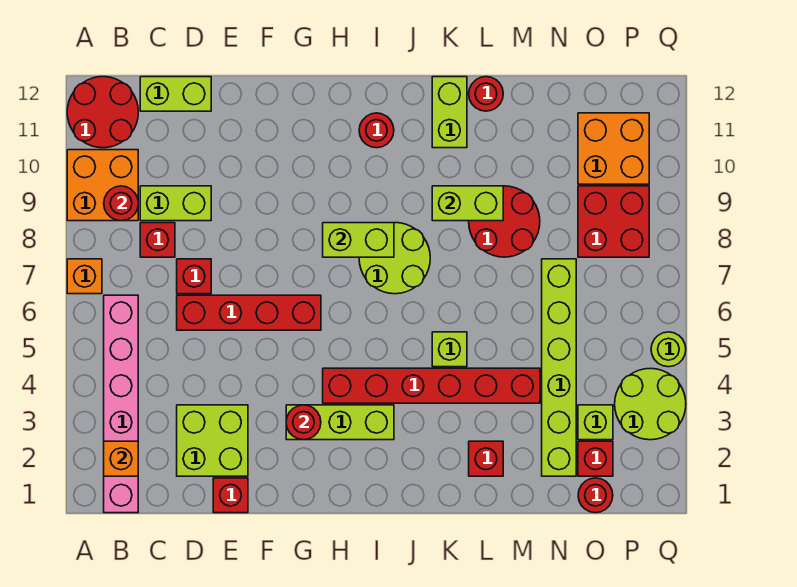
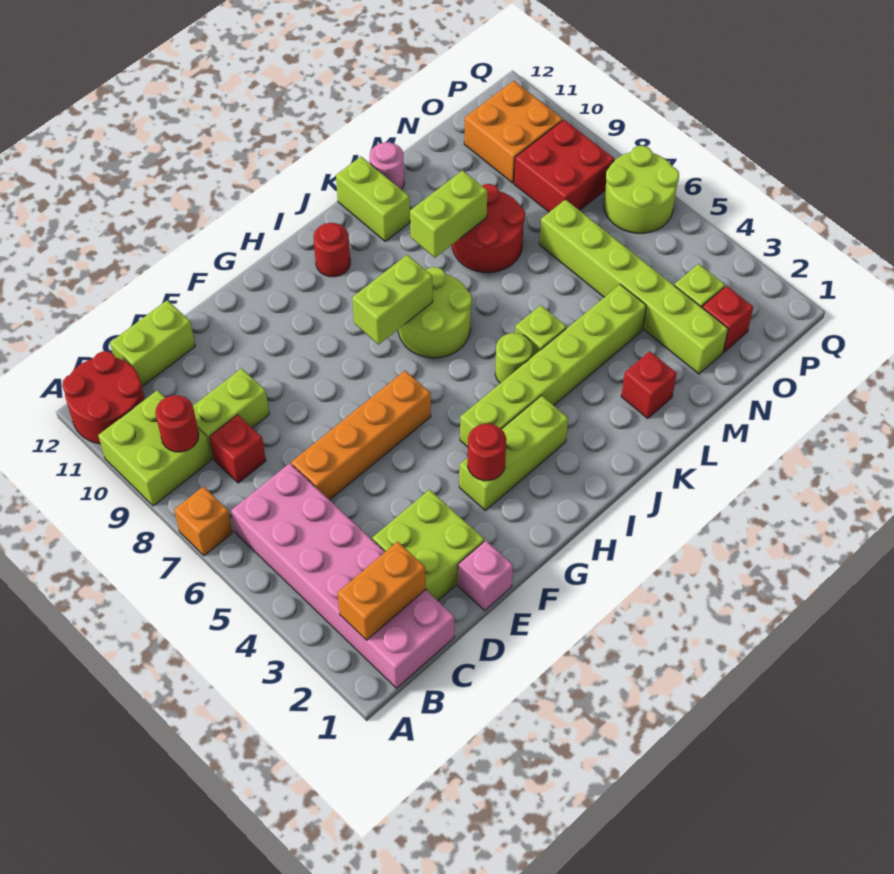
orange 2x2 brick [67,150,138,221] -> lime 2x2 brick [98,390,211,506]
pink 1x6 brick [104,295,138,513] -> pink 2x6 brick [231,463,454,688]
orange 1x1 brick [104,441,138,476] -> orange 1x2 brick [338,542,426,640]
red 1x4 brick [177,295,321,330] -> orange 1x4 brick [291,371,431,500]
red 1x1 brick [177,259,211,294] -> none
red 1x1 brick [213,478,248,513] -> pink 1x1 brick [458,540,513,610]
red 1x6 brick [323,368,540,403] -> lime 1x6 brick [460,284,646,447]
red 1x1 round brick [469,77,503,111] -> pink 1x1 round brick [370,142,404,190]
red 1x1 round brick [578,478,613,513] -> none
lime 2x2 round brick [615,368,686,440] -> lime 2x2 round brick moved to [604,146,679,233]
lime 1x1 round brick [651,332,686,367] -> lime 1x1 round brick moved to [495,333,532,383]

